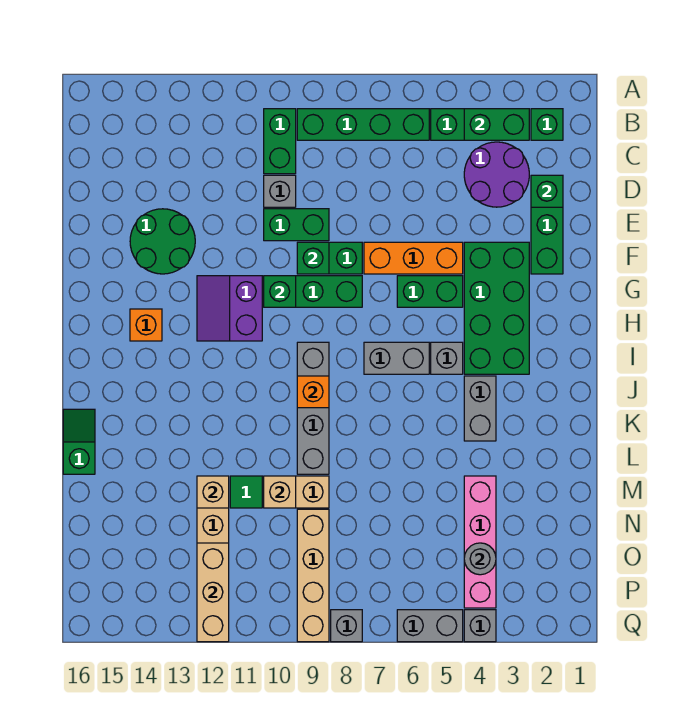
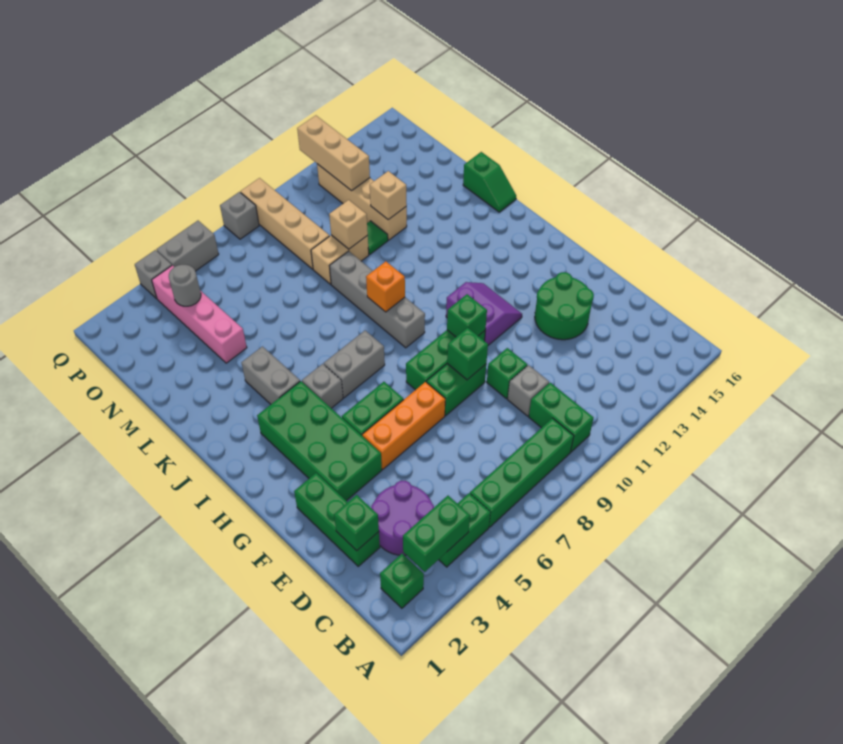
green 1x2 brick [264,209,329,241] -> green 1x1 brick [487,348,527,399]
orange 1x1 brick [130,309,162,341] -> none

